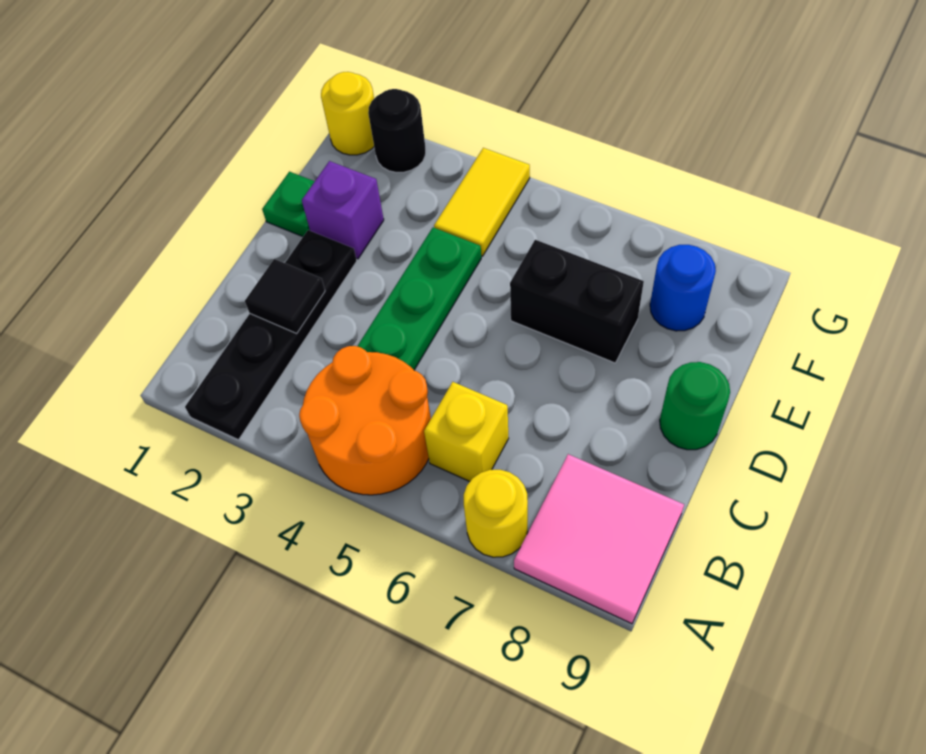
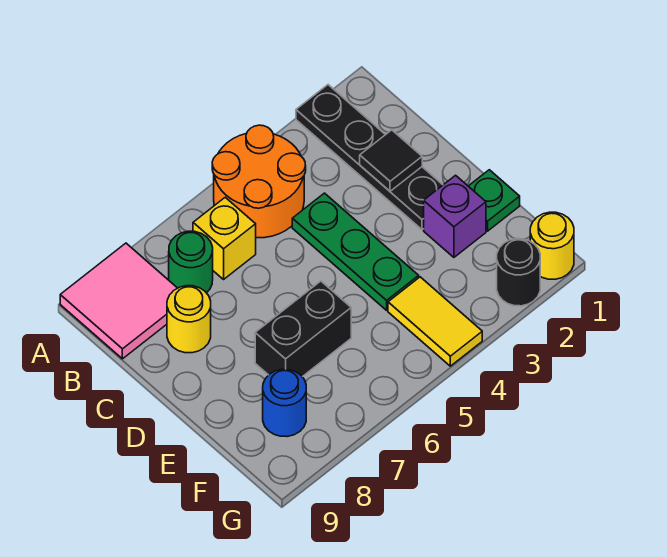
yellow 1x1 round brick [464,470,528,557] -> yellow 1x1 round brick moved to [167,286,211,353]
green 1x1 round brick [660,362,730,450] -> green 1x1 round brick moved to [169,231,213,293]

